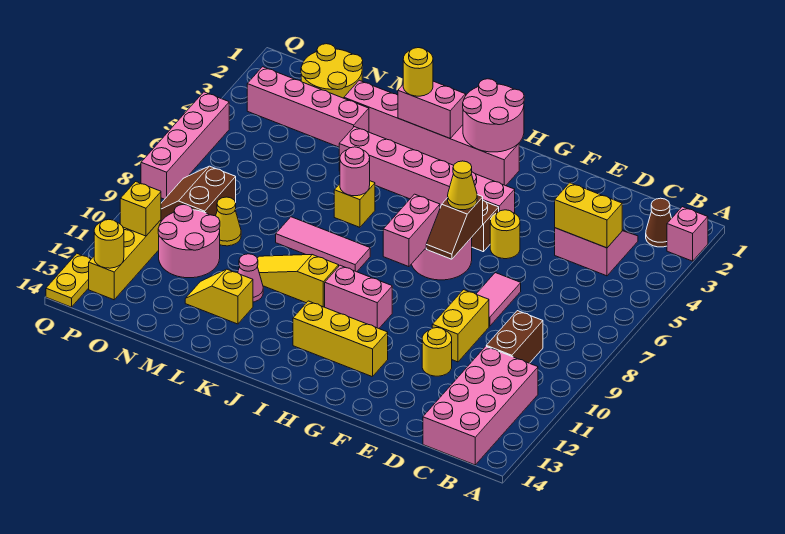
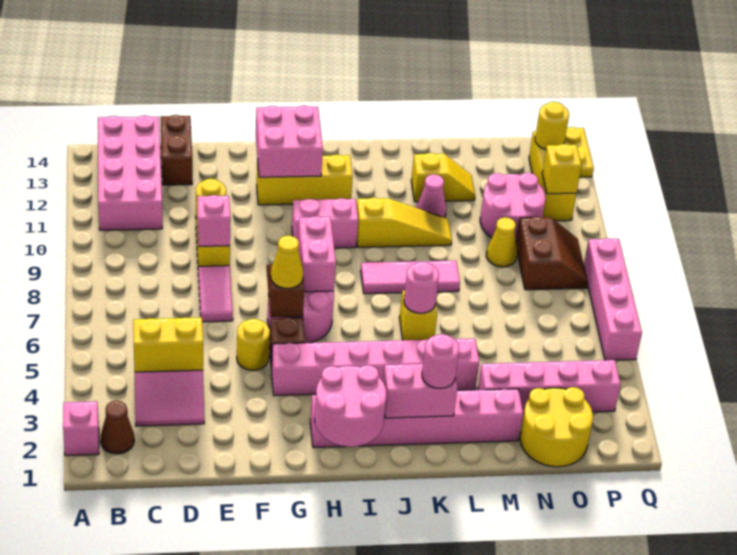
brown 1x2 brick [486,311,543,363] -> brown 1x2 brick moved to [161,115,192,185]
none -> pink 1x1 brick [197,195,231,246]
none -> pink 2x2 brick [256,105,323,177]
yellow 1x1 round brick [403,48,433,96] -> pink 1x1 round brick [422,334,459,389]

